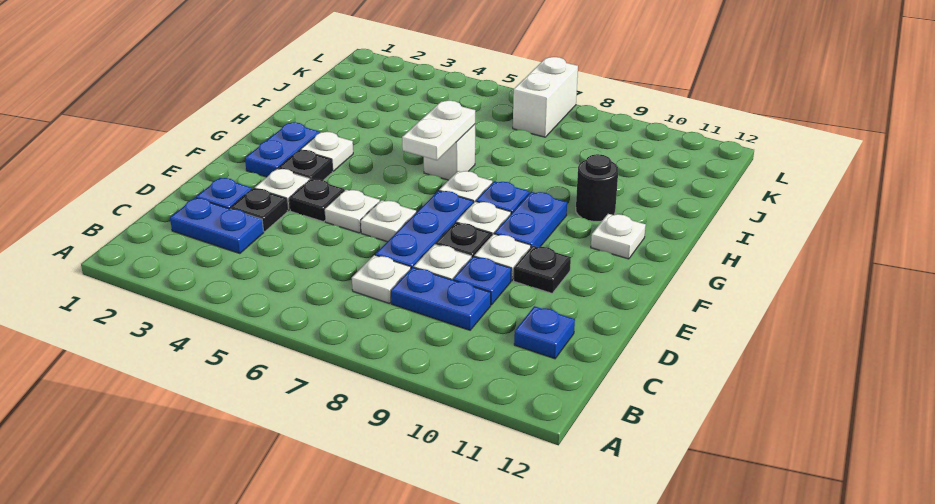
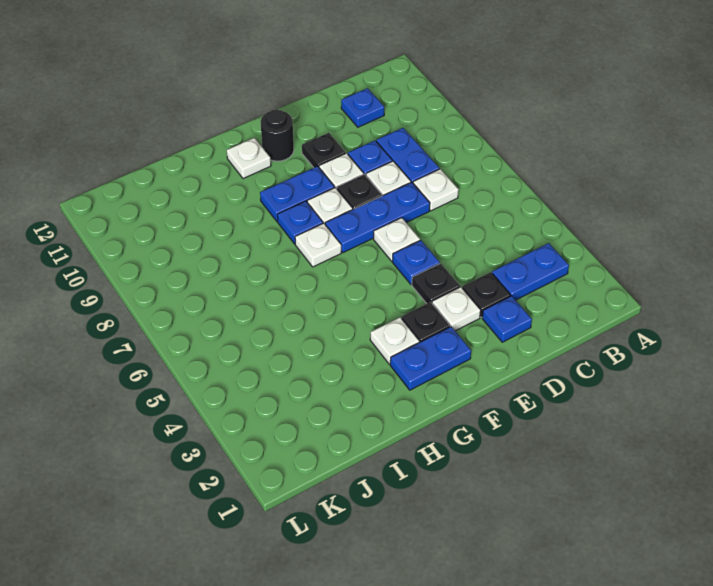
blue 1x2 plate [170,198,264,254] -> blue 1x2 plate turned to [492,243,569,300]
white 1x1 plate [324,190,380,233] -> blue 1x1 plate [392,240,440,284]
white 1x2 plate [402,101,475,160] -> none
white 1x1 brick [424,124,475,180] -> none
black 1x1 round brick [576,154,618,221] -> black 1x1 round brick moved to [260,109,294,161]
white 1x2 brick [513,57,578,137] -> none

